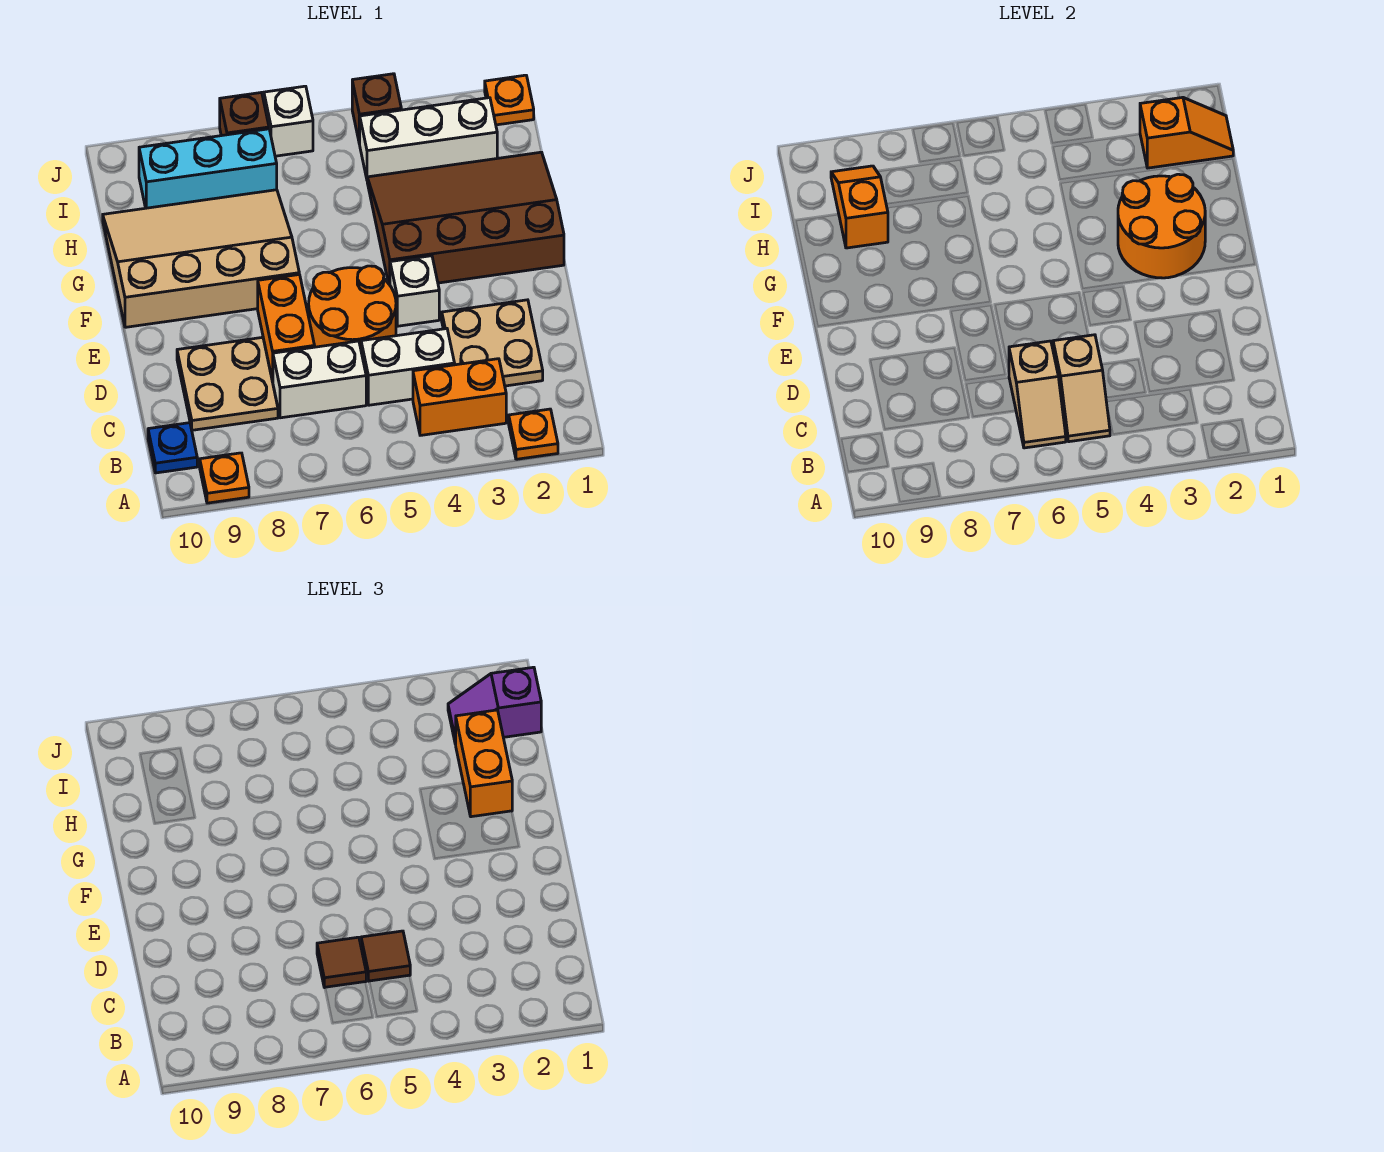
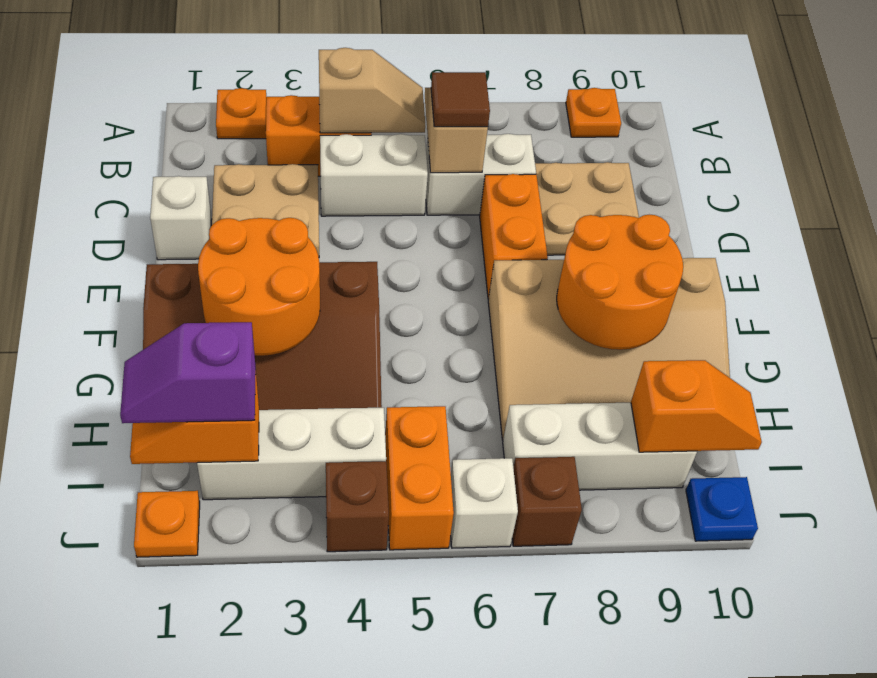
tan 1x2 slope [1053,335,1110,442] -> tan 1x2 slope turned to [319,48,425,133]
blue 1x1 plate [148,423,197,473] -> blue 1x1 plate moved to [686,477,758,541]
brown 1x1 tile [361,931,410,981] -> none
orange 2x2 round brick [309,266,396,348] -> orange 2x2 round brick moved to [557,215,683,350]
white 1x1 brick [390,256,439,326] -> white 1x1 brick moved to [150,176,212,260]
orange 1x2 brick [455,710,512,817] -> orange 1x2 brick moved to [385,406,454,550]
orange 1x2 slope [831,166,888,248] -> orange 1x2 slope turned to [631,360,762,452]
purple 1x2 slope [448,667,541,744] -> purple 1x2 slope turned to [120,322,256,423]
cyan 1x3 brick [139,129,277,208] -> white 1x3 brick [503,403,697,490]

